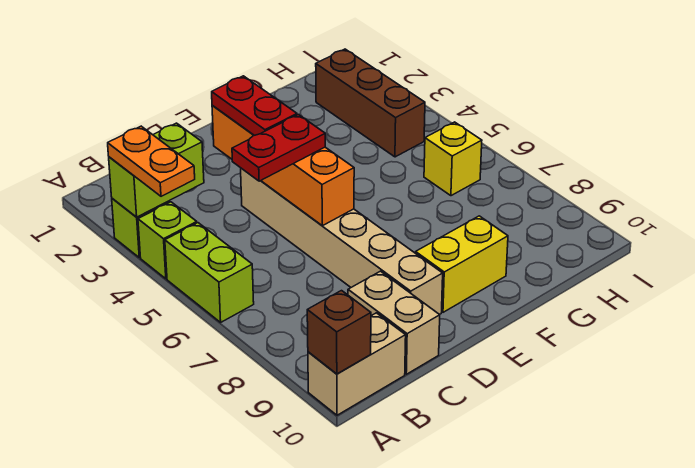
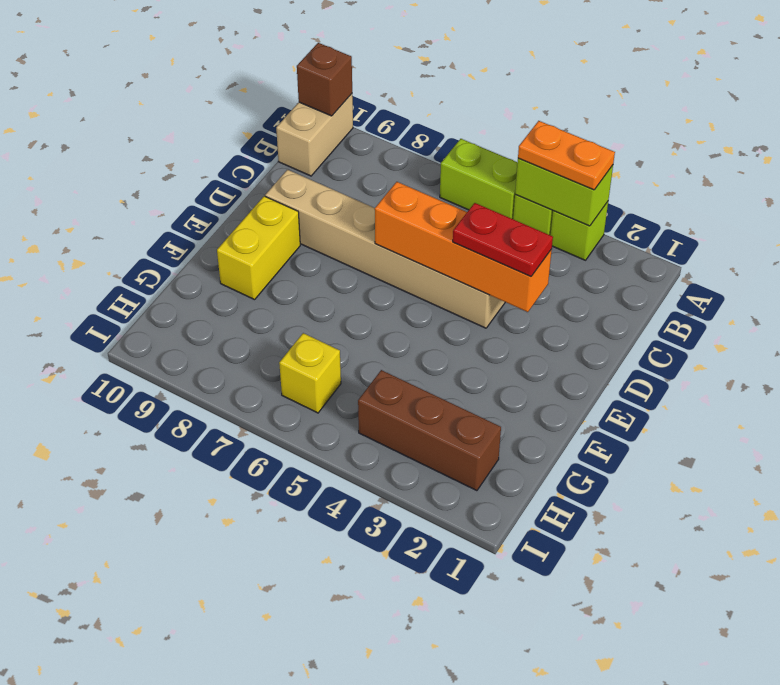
lime 1x2 brick [109,123,204,217] -> lime 1x2 brick turned to [515,158,613,226]
red 1x2 plate [232,115,325,181] -> none
tan 1x2 brick [348,271,440,374] -> none

